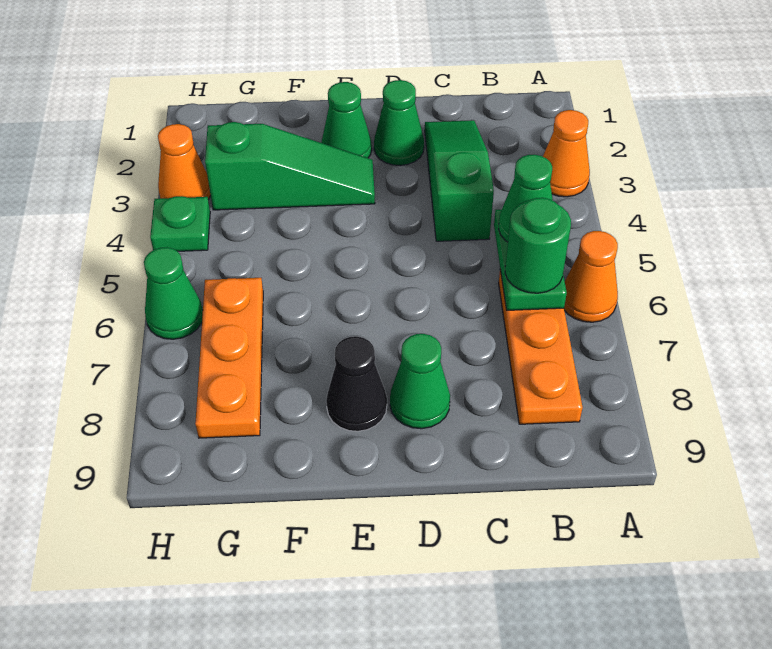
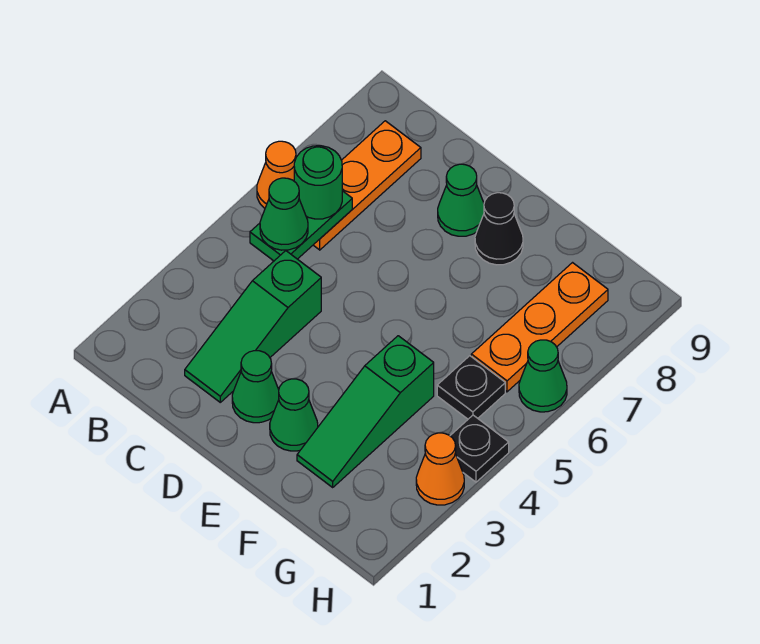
orange 1x1 cone [543,110,590,197] -> none
green 1x3 slope [205,122,375,210] -> green 1x3 slope turned to [297,336,434,487]
none -> black 1x1 plate [437,356,505,419]
green 1x1 plate [150,196,210,251] -> black 1x1 plate [450,415,509,482]

